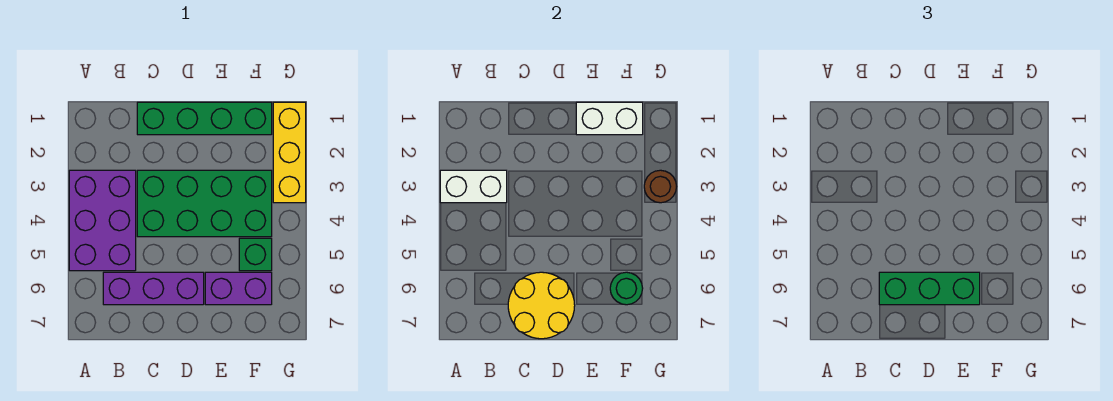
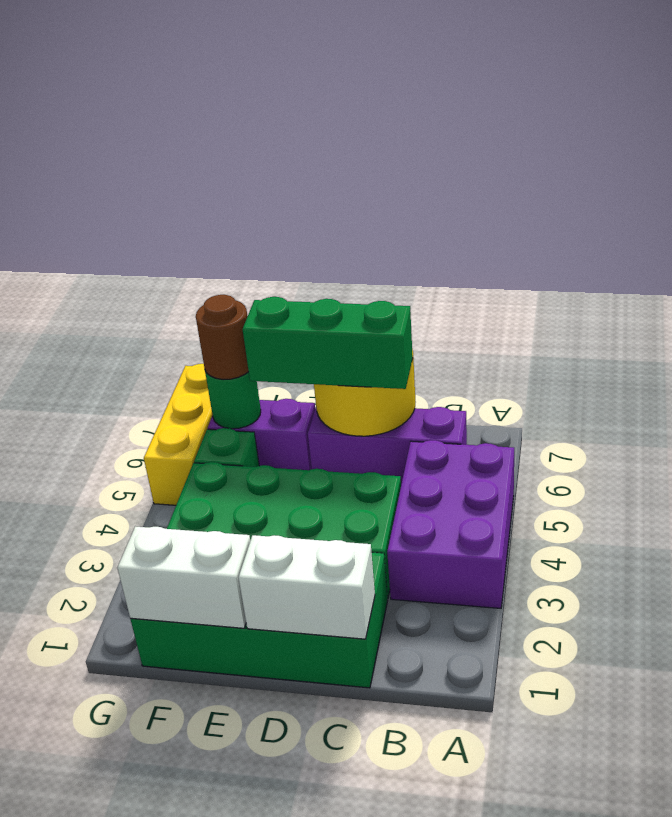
white 1x2 brick [440,170,507,203] -> white 1x2 brick moved to [239,535,375,639]
green 1x4 brick [137,102,272,135] -> green 2x4 brick [130,552,387,688]
yellow 1x3 brick [273,102,306,203] -> yellow 1x3 brick moved to [144,364,213,505]
brown 1x1 round brick [644,170,677,203] -> brown 1x1 round brick moved to [196,295,249,380]

